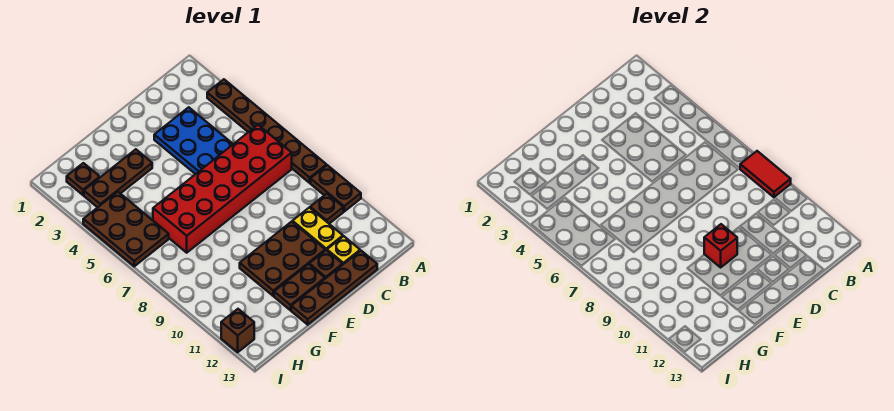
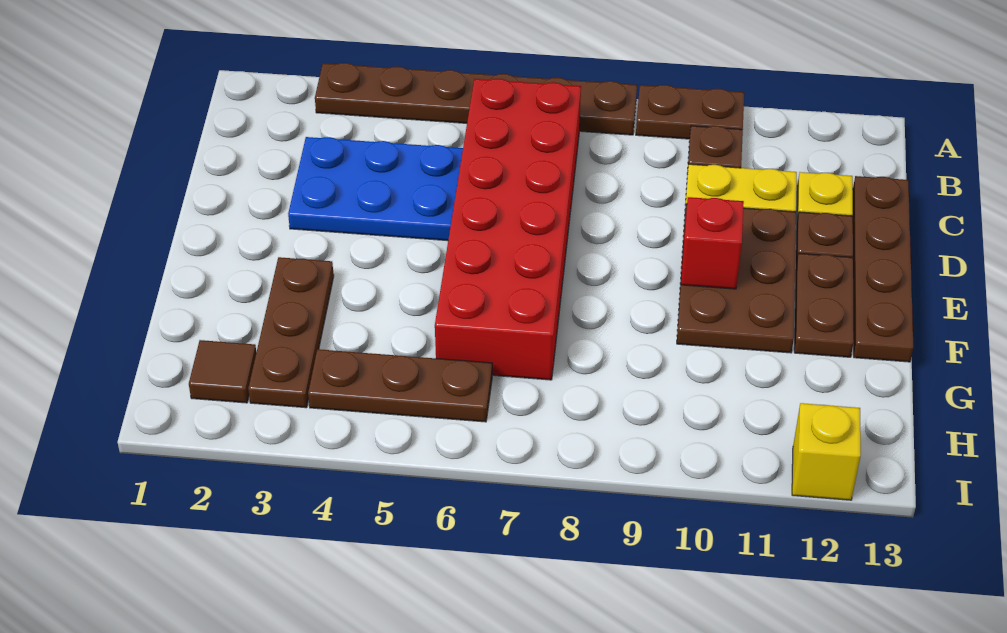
red 1x2 tile [740,151,791,197] -> none
brown 1x1 plate [67,163,100,195] -> brown 1x1 tile [189,340,256,403]
brown 2x3 plate [83,192,169,266] -> brown 1x3 plate [308,349,492,422]
brown 1x1 brick [221,309,254,352] -> yellow 1x1 brick [792,403,861,500]

